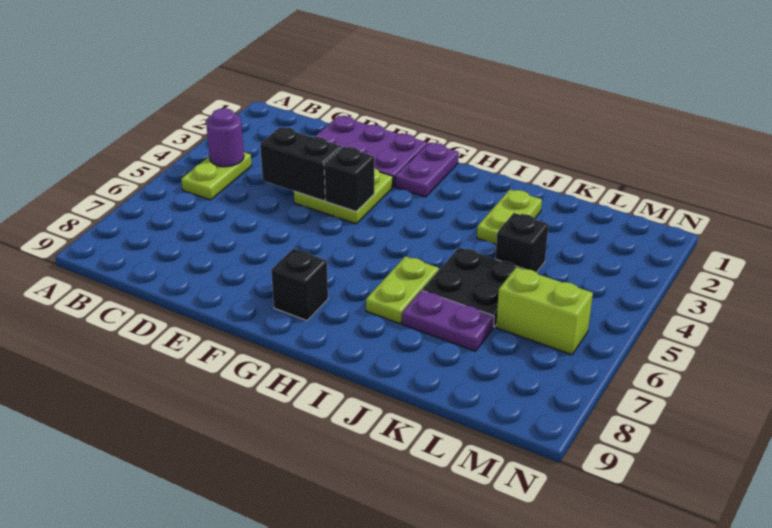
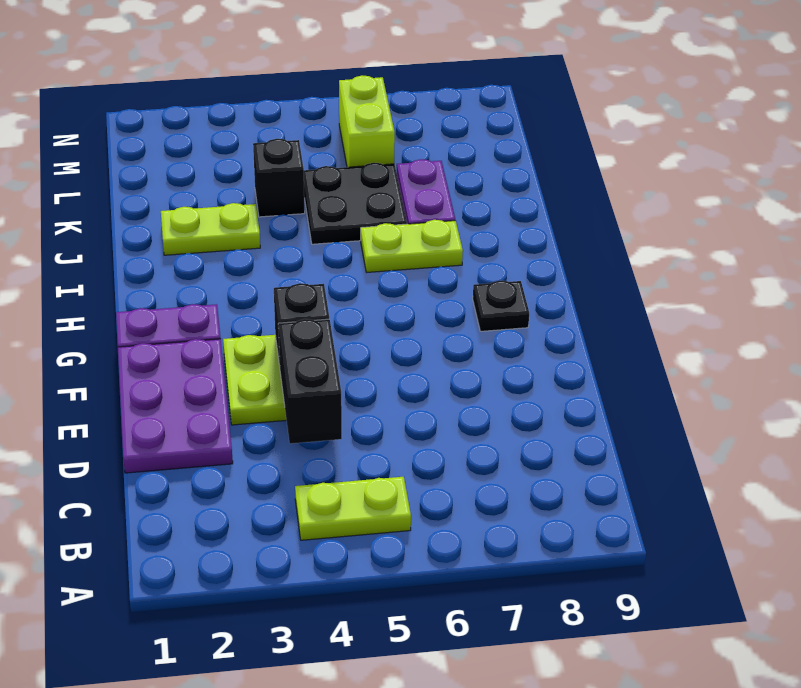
purple 1x1 round brick [206,108,244,167] -> none
black 1x1 brick [271,249,328,321] -> black 1x1 plate [473,280,529,331]

